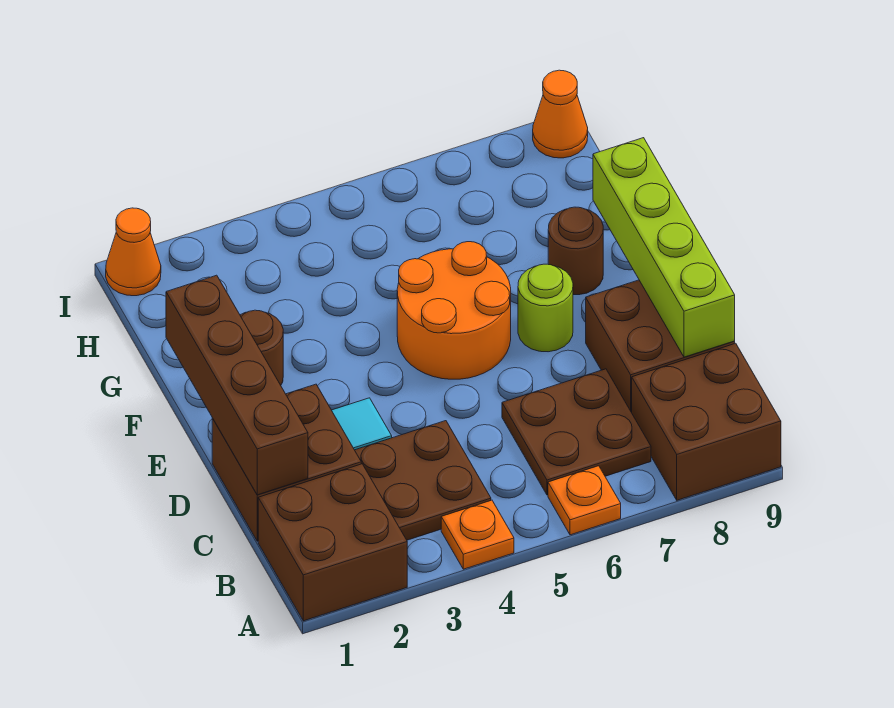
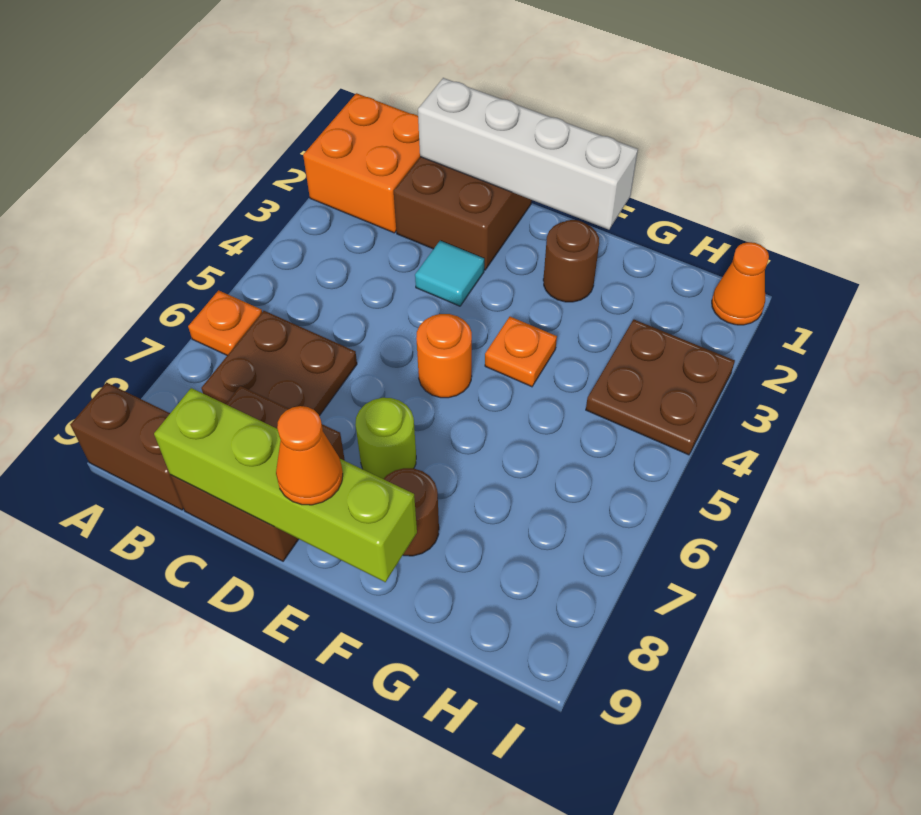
brown 2x2 brick [258,464,407,621] -> orange 2x2 brick [303,93,420,233]
orange 1x1 plate [441,500,514,569] -> orange 1x1 plate moved to [485,317,557,387]
brown 2x2 brick [632,343,781,500] -> brown 1x2 brick [70,383,184,510]
brown 2x2 plate [355,421,491,540] -> brown 2x2 plate moved to [586,319,735,455]
brown 1x4 brick [166,275,308,495] -> white 1x4 brick [418,78,638,230]
orange 2x2 round brick [397,242,511,379] -> orange 1x1 round brick [416,314,472,398]
orange 1x1 cone [533,70,588,158] -> orange 1x1 cone moved to [276,406,343,505]

